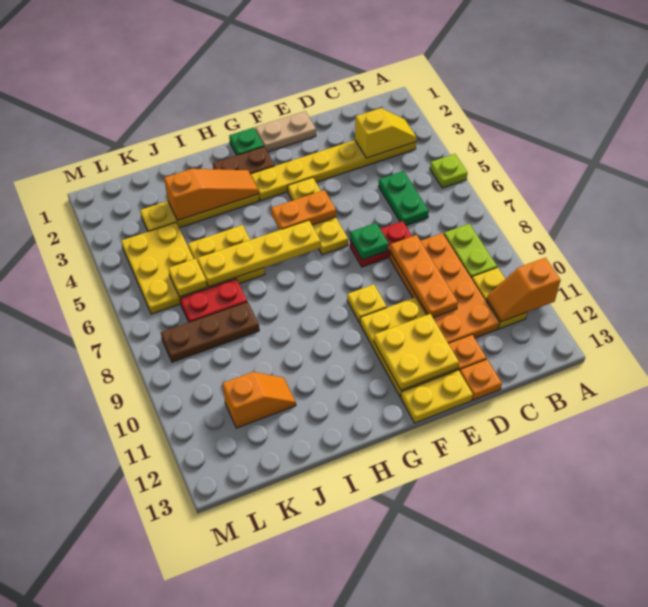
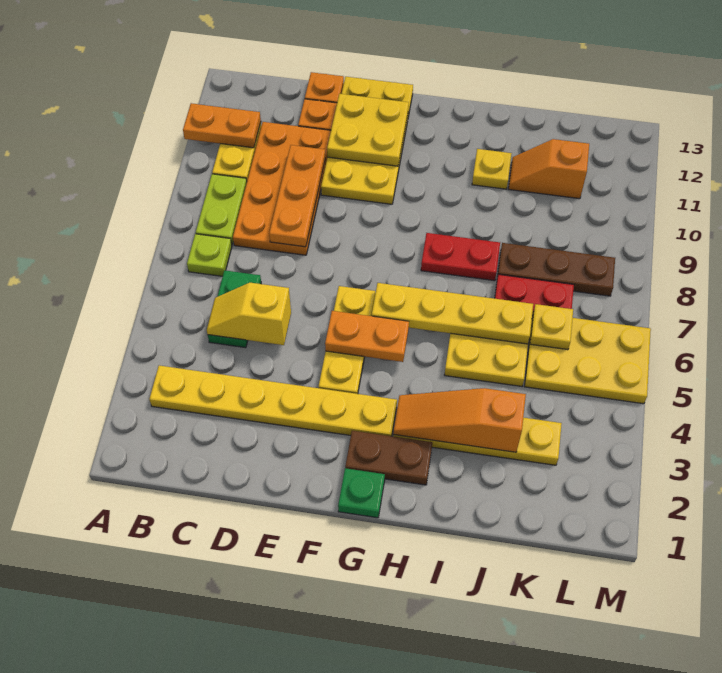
lime 1x1 plate [430,154,467,188] -> lime 1x1 plate moved to [187,234,232,276]
orange 1x2 slope [487,258,561,322] -> orange 1x2 plate [183,103,261,148]
yellow 1x2 slope [355,108,417,158] -> yellow 1x2 slope moved to [207,283,291,345]
red 1x2 plate [350,221,412,267] -> red 1x2 plate moved to [421,233,500,281]
tan 1x2 plate [255,111,316,152] -> none
green 1x1 plate [350,223,389,260] -> none
yellow 1x1 plate [347,284,387,323] -> yellow 1x1 plate moved to [472,149,512,189]
yellow 2x3 plate [121,223,207,314] -> yellow 2x3 plate turned to [524,316,651,404]

